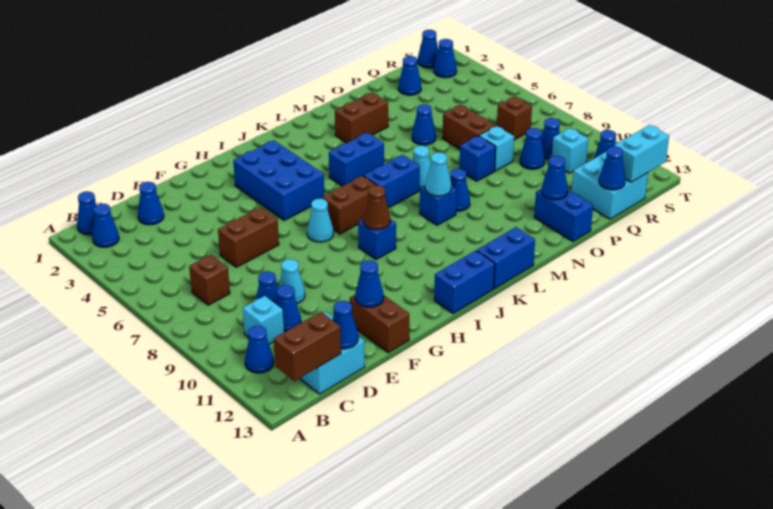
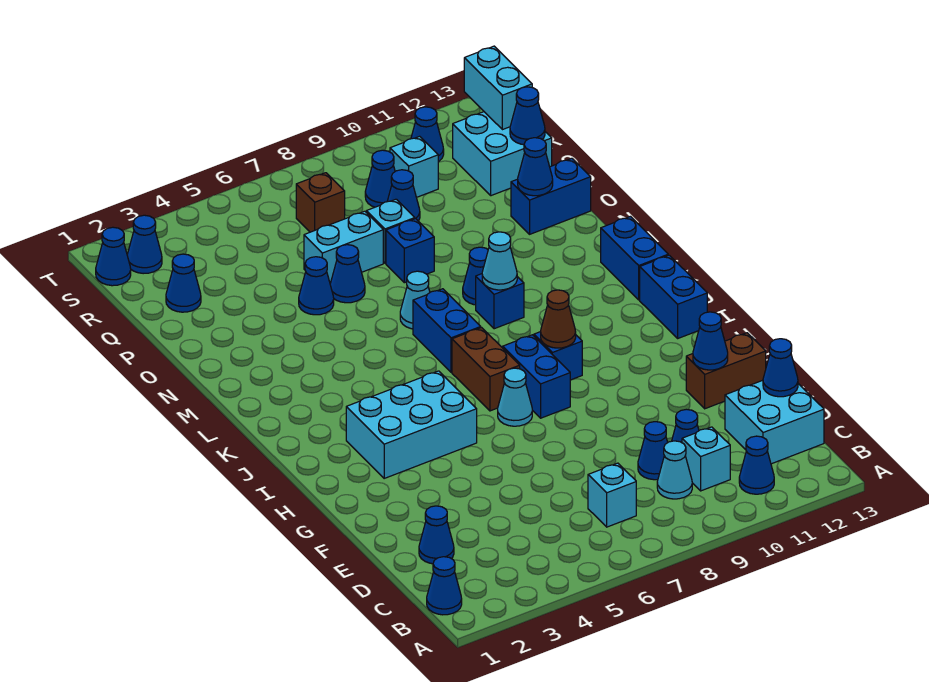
blue 1x1 cone [92,204,119,247] -> blue 1x1 cone moved to [330,245,365,303]
brown 1x2 brick [274,312,341,381] -> none
brown 1x1 brick [189,255,230,305] -> cyan 1x1 brick [588,463,636,527]
brown 1x2 brick [218,207,279,267] -> none
cyan 1x1 cone [278,259,305,303] -> cyan 1x1 cone moved to [657,441,692,499]
blue 2x3 brick [233,140,324,220] -> cyan 2x3 brick [346,371,477,478]
blue 1x2 brick [329,133,384,186] -> blue 1x2 brick moved to [503,335,570,418]
brown 1x2 brick [335,92,388,143] -> none
brown 1x2 brick [443,105,496,149] -> cyan 1x2 brick [304,211,383,283]

